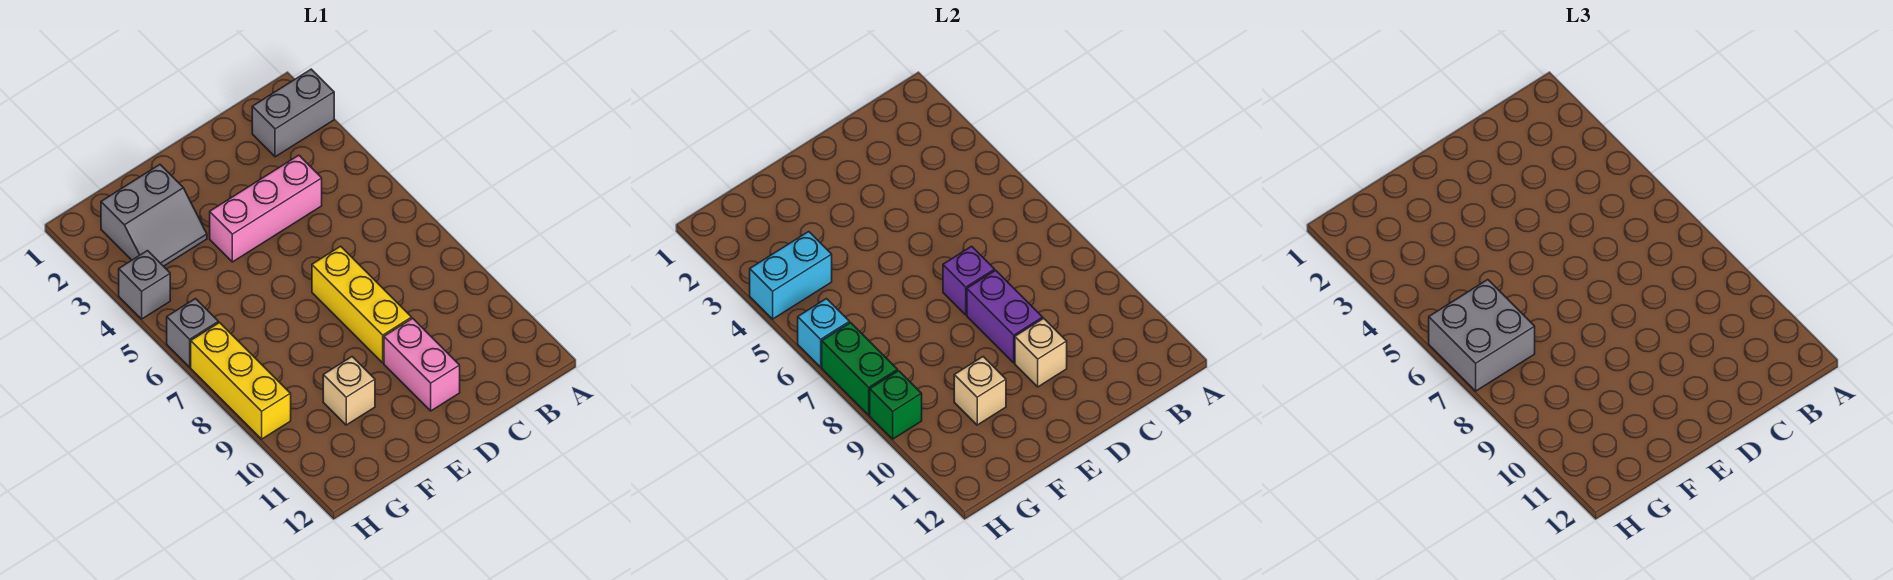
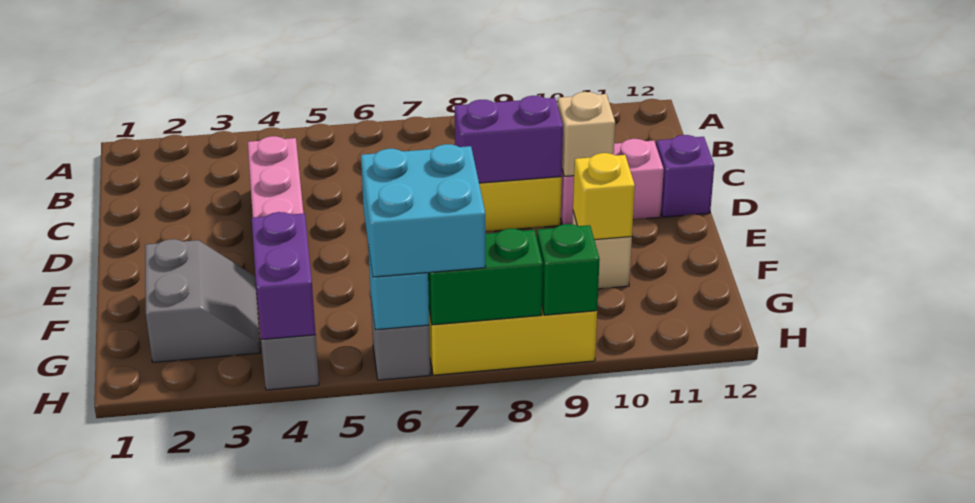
grey 1x2 brick [252,69,334,157] -> none
purple 1x1 brick [943,246,995,315] -> purple 1x1 brick moved to [656,135,714,217]
tan 1x1 brick [954,357,1006,425] -> yellow 1x1 brick [573,153,635,240]
cyan 1x2 brick [750,232,832,319] -> purple 1x2 brick [252,212,316,339]
grey 2x2 brick [1429,280,1535,391] -> cyan 2x2 brick [361,144,486,277]

